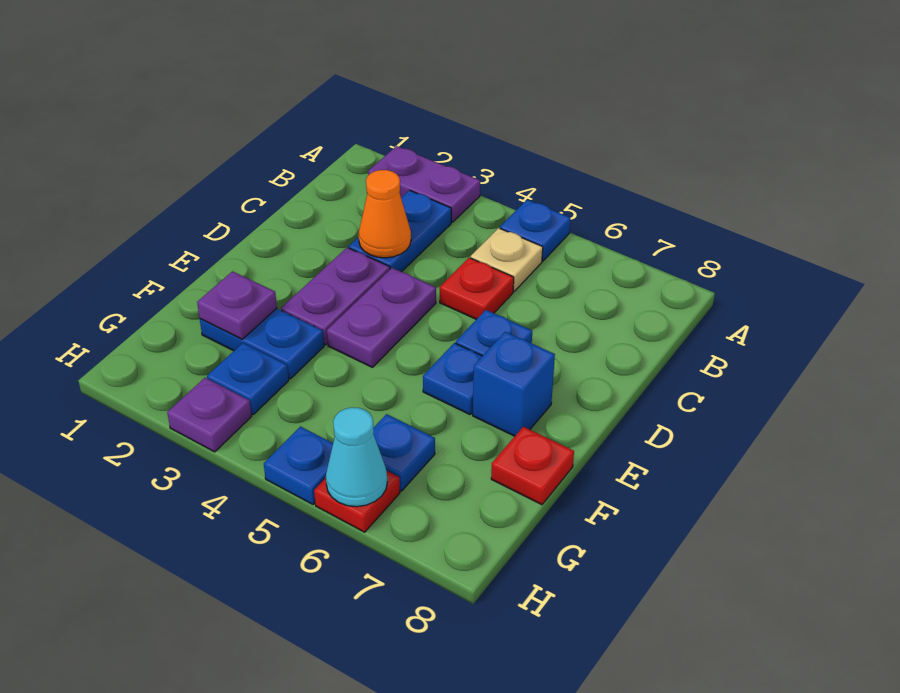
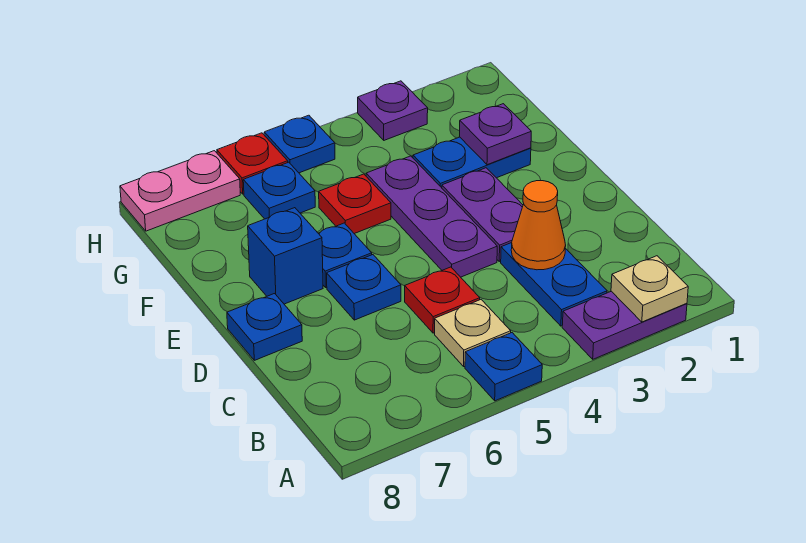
none -> tan 1x1 plate [611,256,688,322]
purple 1x2 plate [327,268,436,367] -> purple 1x3 plate [366,156,497,277]
red 1x1 plate [491,427,574,505] -> red 1x1 plate moved to [319,174,391,234]
blue 1x1 plate [207,343,289,414] -> blue 1x1 plate moved to [227,294,302,360]
cyan 1x1 cone [326,407,387,507] -> none
none -> pink 1x2 plate [120,151,240,231]

